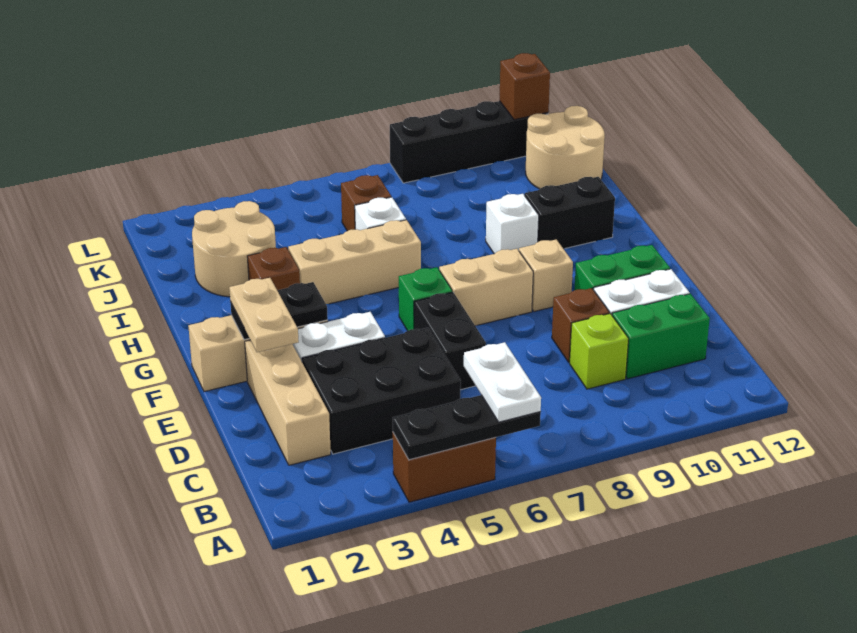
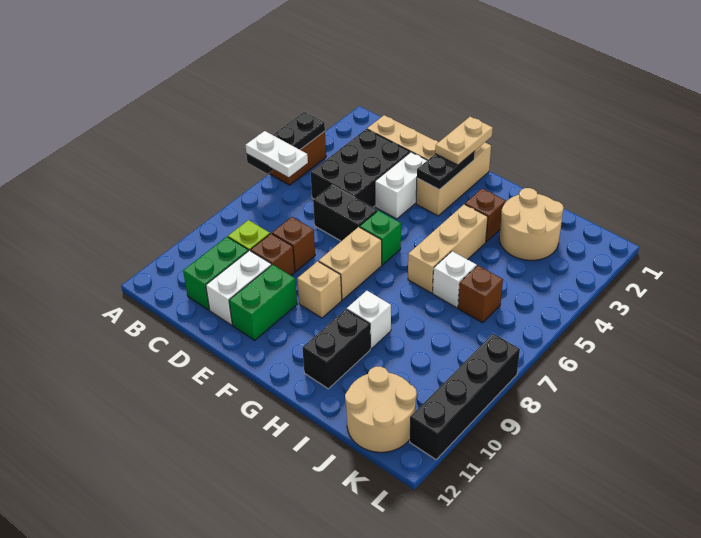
tan 1x2 plate [229,278,299,352] -> tan 1x2 plate turned to [435,117,493,165]
brown 1x1 brick [499,53,550,120] -> brown 1x1 brick moved to [272,217,315,271]

